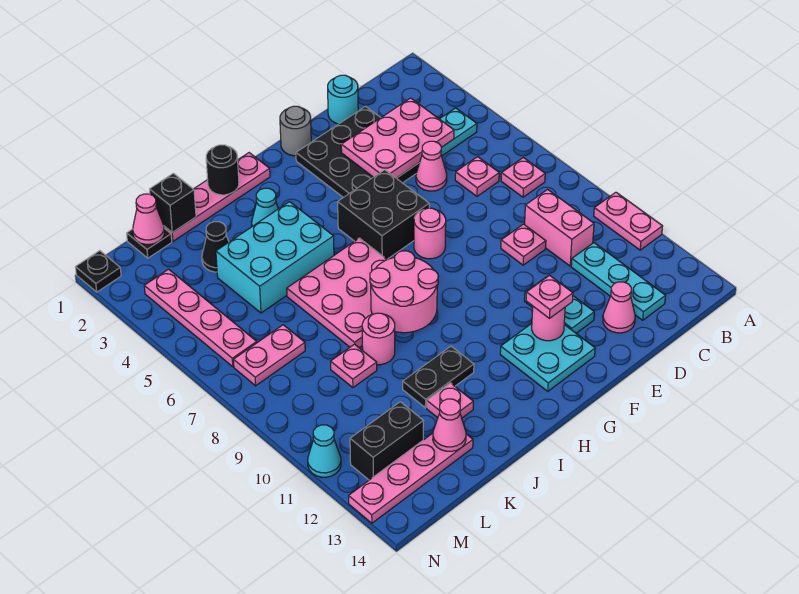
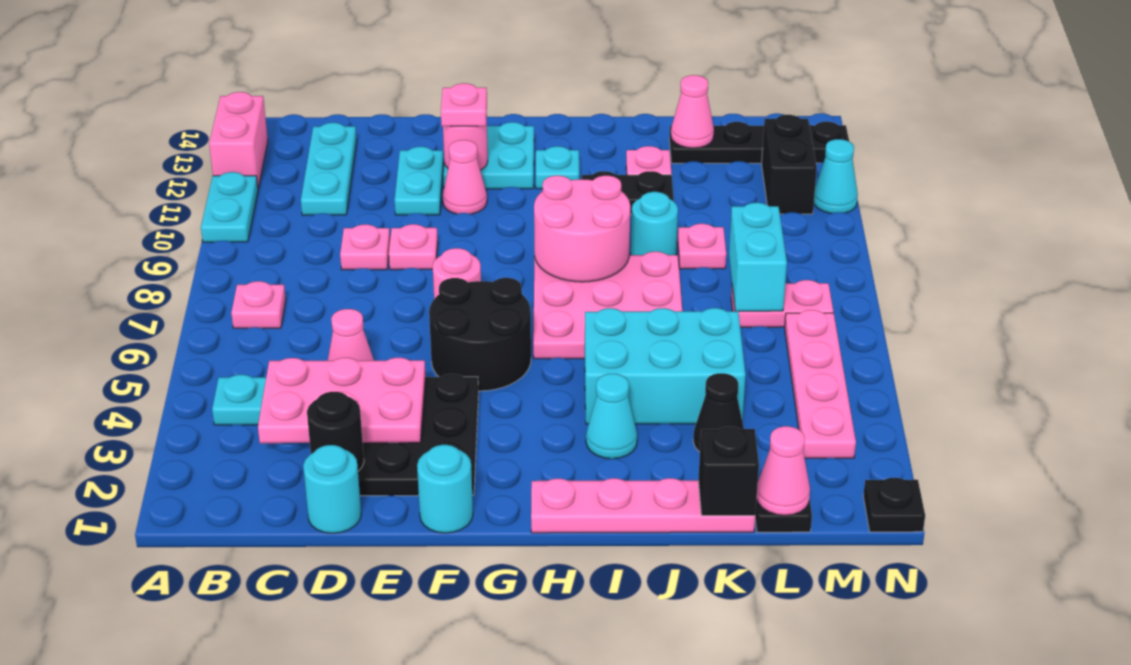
pink 1x2 plate [594,192,663,250] -> cyan 1x2 plate [201,172,258,242]
pink 1x1 plate [455,157,499,196] -> pink 1x1 plate moved to [389,224,438,270]
pink 1x2 brick [525,189,594,266] -> pink 1x2 brick moved to [209,92,268,188]
pink 1x1 cone [603,282,635,333] -> pink 1x1 cone moved to [443,140,487,214]
grey 1x1 round brick [280,106,311,156] -> cyan 1x1 round brick [417,445,473,533]
black 2x2 brick [338,170,429,259] -> black 2x2 round brick [429,278,531,391]
none -> cyan 1x1 plate [536,146,579,189]
black 1x1 round brick [206,145,239,195] -> black 1x1 round brick moved to [307,392,364,471]
pink 1x1 round brick [362,313,395,365] -> cyan 1x1 round brick [631,192,678,255]
pink 1x4 plate [349,433,473,523] -> black 1x4 plate [669,122,849,163]
none -> cyan 1x2 brick [729,203,787,312]
black 1x2 brick [350,402,424,480] -> black 1x2 brick turned to [762,115,817,214]

